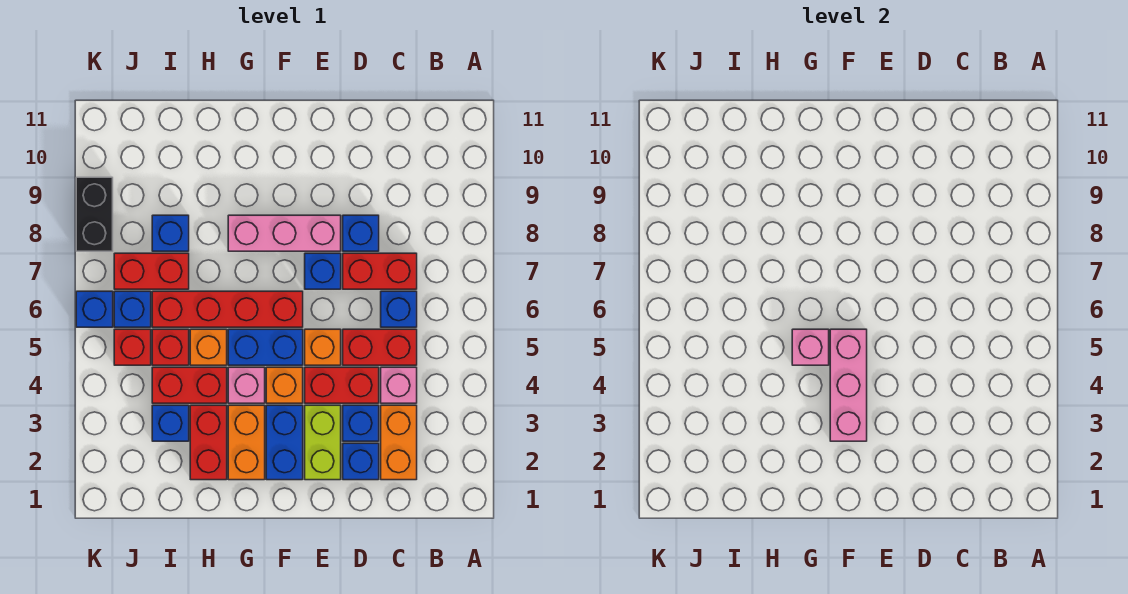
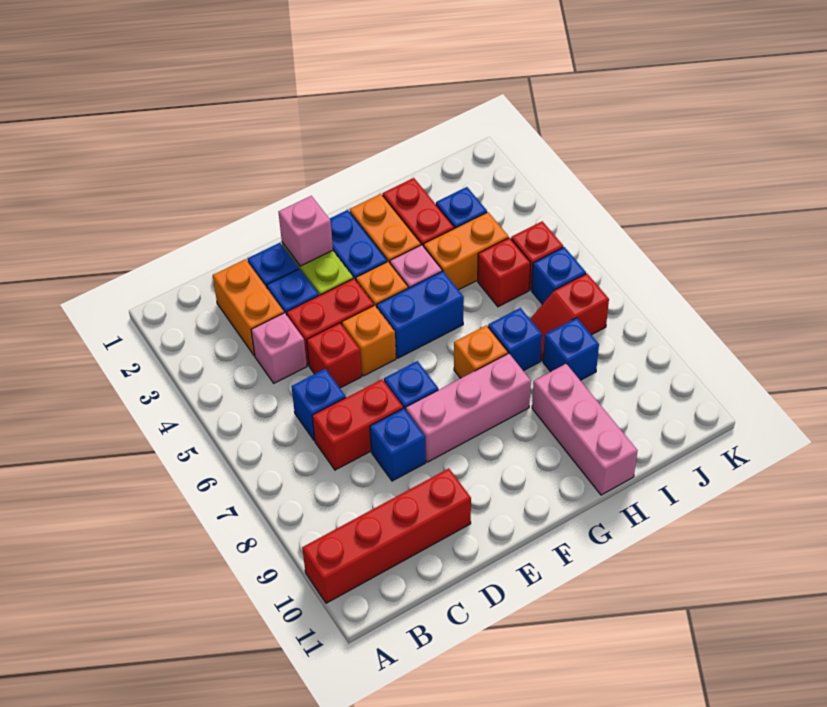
red 1x2 brick [343,329,417,365] -> red 1x1 brick [307,323,362,388]
pink 1x3 brick [830,329,867,441] -> pink 1x3 brick moved to [532,364,637,495]
red 1x4 brick [152,291,303,327] -> red 1x4 brick moved to [302,468,471,603]
pink 1x1 brick [792,329,829,365] -> pink 1x1 brick moved to [278,196,333,266]
red 1x2 brick [152,367,227,403] -> orange 1x2 brick [424,212,509,290]
orange 1x1 brick [190,329,227,365] -> orange 1x1 brick moved to [454,325,508,378]
red 1x2 brick [114,253,189,289] -> red 1x2 slope [530,274,609,361]
blue 1x1 brick [76,291,113,327] -> blue 1x1 brick moved to [488,308,542,371]
black 1x2 brick [76,177,113,251] -> none

